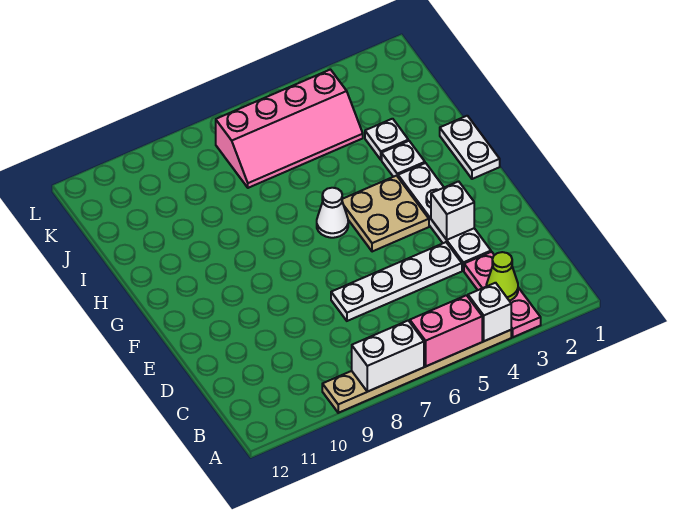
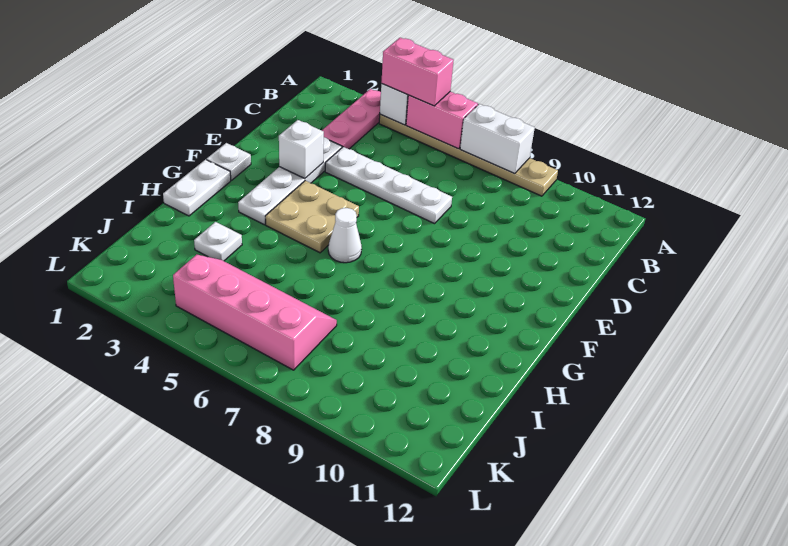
none -> pink 1x2 brick [381,38,454,106]
lime 1x1 cone [486,252,518,301] -> none
white 1x1 plate [382,141,425,177] -> white 1x1 plate moved to [207,143,251,180]

